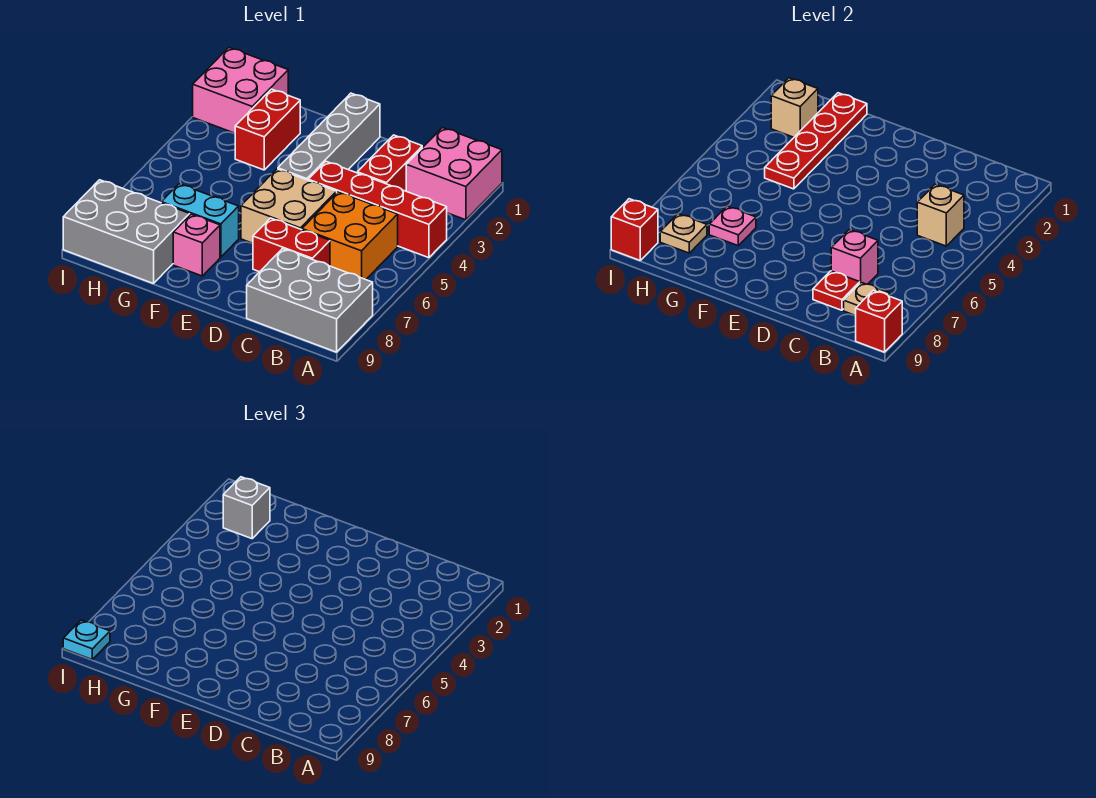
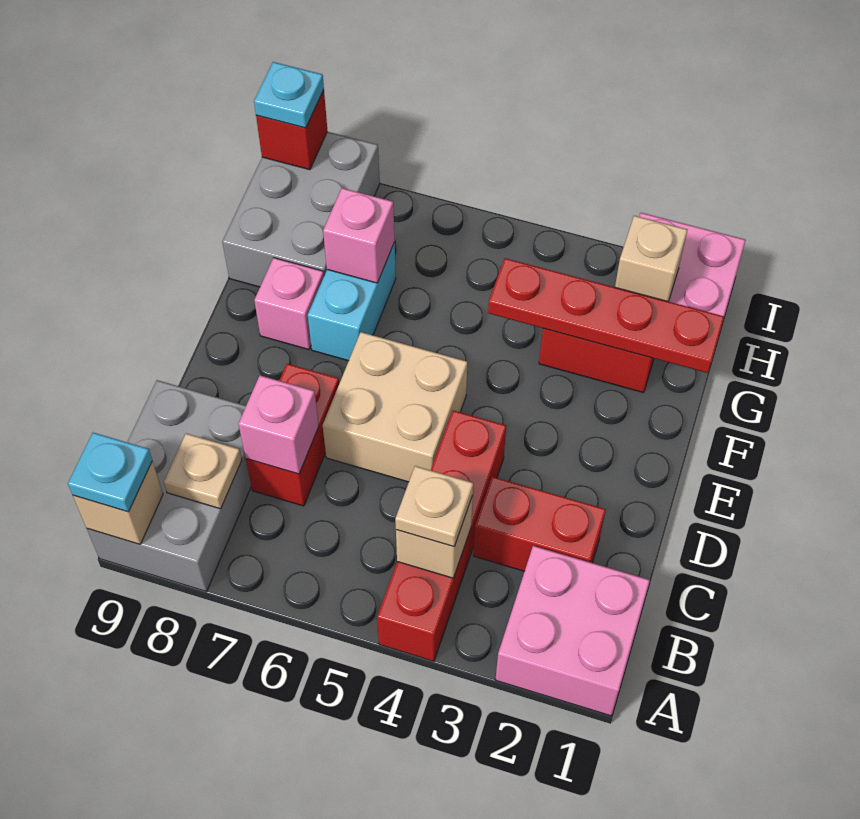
red 1x1 brick [856,290,902,352] -> tan 1x1 brick [73,461,163,544]
none -> cyan 1x1 plate [68,433,152,512]
orange 2x2 brick [302,192,398,280] -> none
red 1x1 plate [813,271,860,310] -> none
grey 1x4 brick [278,93,380,180] -> none
pink 1x1 plate [709,206,756,246] -> pink 1x1 brick [323,188,395,283]
grey 1x1 brick [223,477,270,539] -> none
tan 1x1 plate [660,214,707,253] -> tan 1x1 plate moved to [395,466,473,547]

